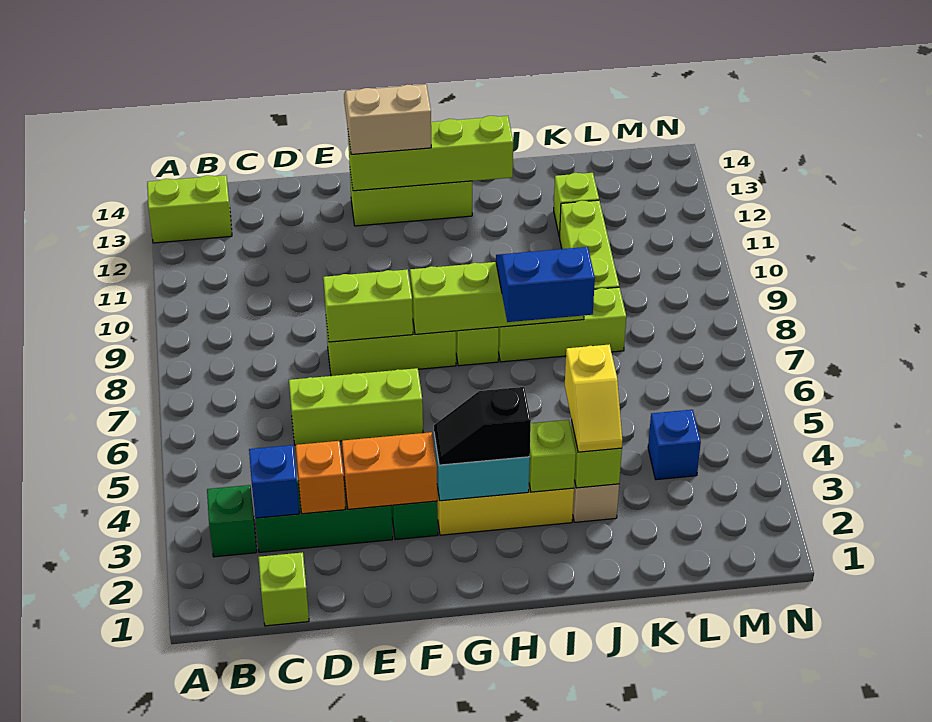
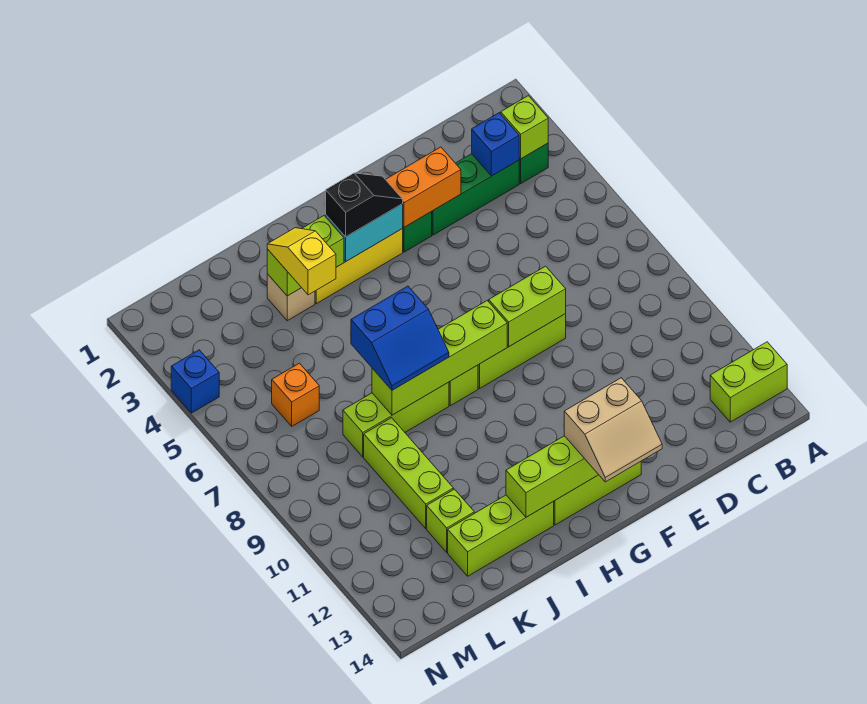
lime 1x1 brick [258,552,309,626] -> lime 1x1 brick moved to [501,96,548,159]
orange 1x1 brick [296,441,345,514] -> orange 1x1 brick moved to [272,363,319,426]
lime 1x3 brick [289,368,423,445] -> lime 1x3 brick moved to [448,495,554,576]
blue 1x1 brick [648,410,701,480] -> blue 1x1 brick moved to [171,350,219,413]

